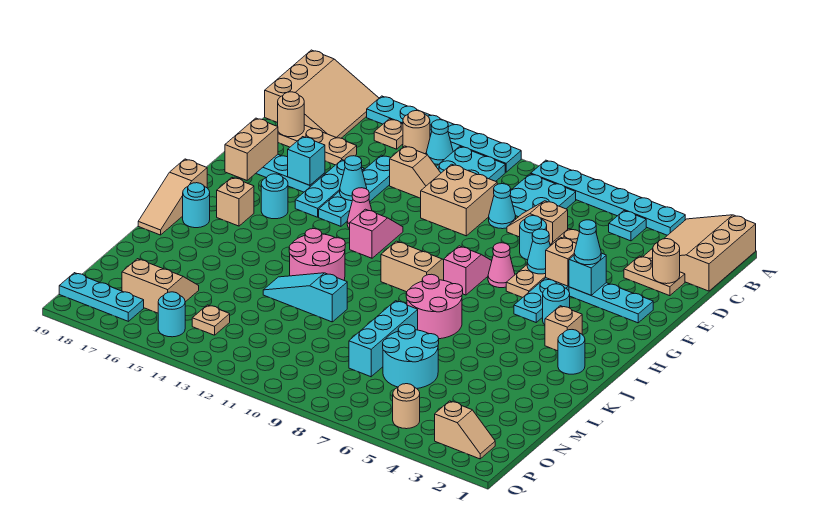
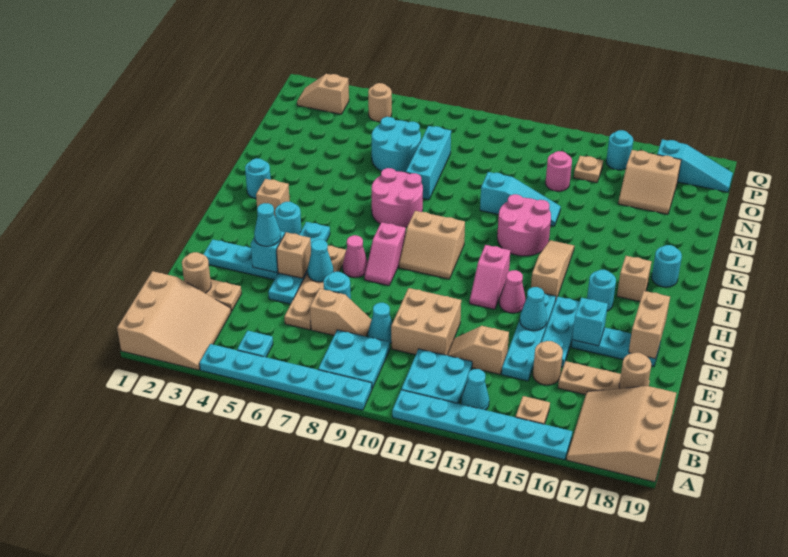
tan 1x1 round brick [403,111,430,154] -> tan 1x1 round brick moved to [533,341,563,385]
tan 1x3 slope [138,159,207,235] -> tan 1x3 slope moved to [531,240,574,299]
none -> pink 1x1 round brick [545,151,572,191]
cyan 1x3 plate [59,273,144,321] -> cyan 1x3 slope [657,139,733,192]

